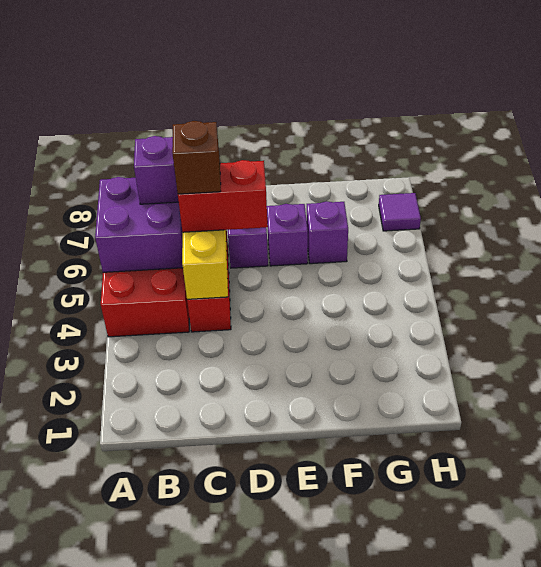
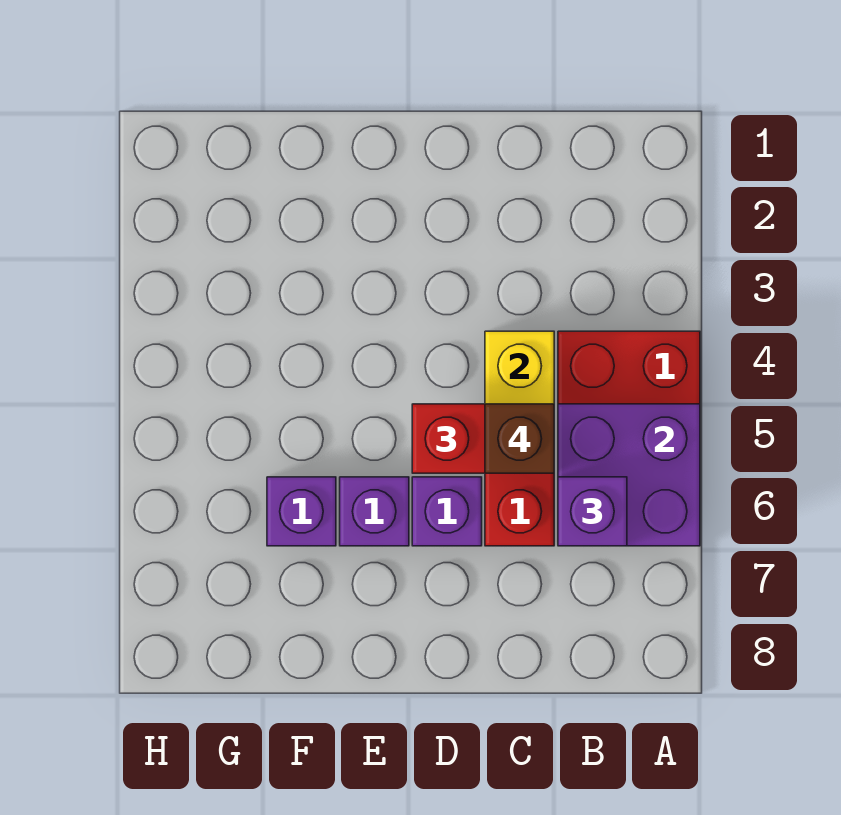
purple 1x1 tile [379,193,421,231] -> none

